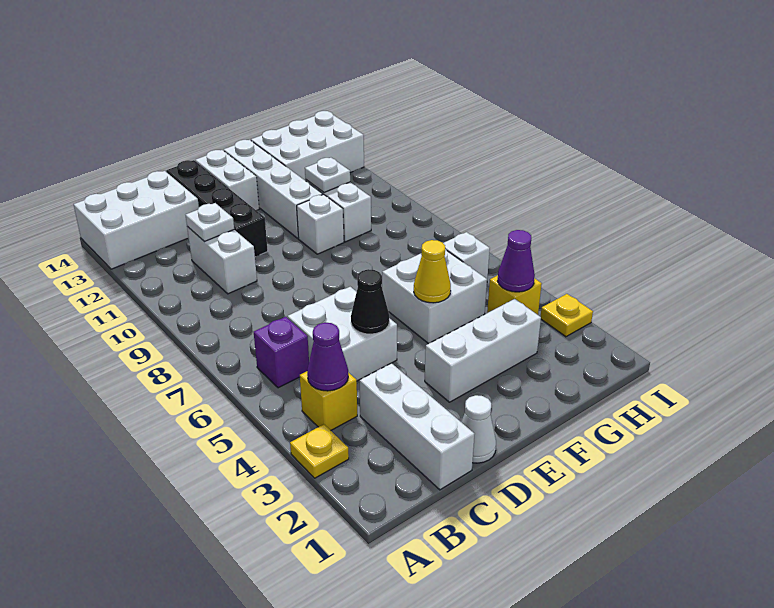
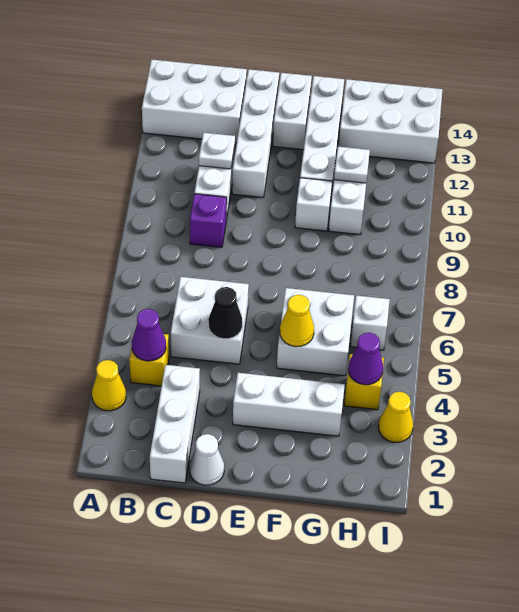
yellow 1x1 plate [290,424,349,478] -> yellow 1x1 cone [92,360,126,411]
purple 1x1 brick [254,317,309,388] -> purple 1x1 brick moved to [190,194,227,247]
black 1x4 brick [166,160,268,257] -> white 1x4 brick [232,69,279,198]
yellow 1x1 plate [541,294,593,337] -> yellow 1x1 cone [378,392,413,442]

